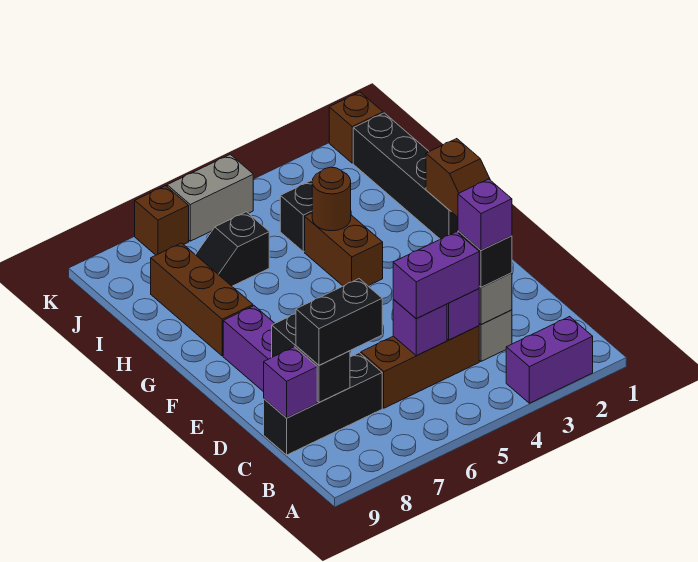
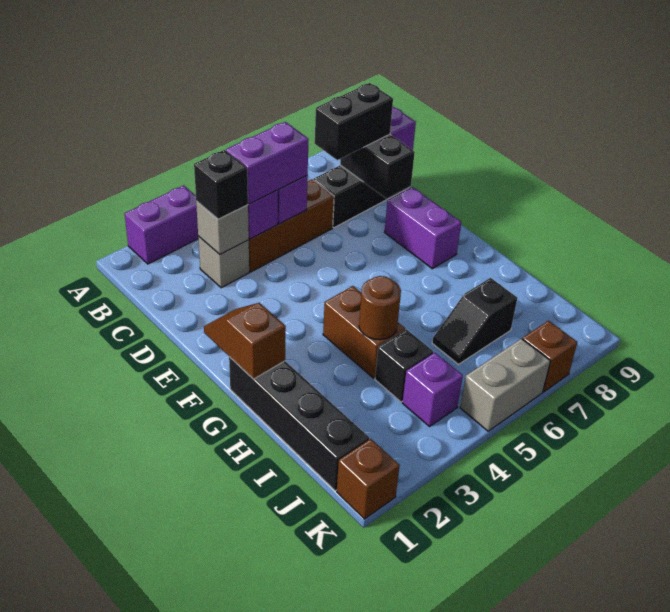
purple 1x1 brick [458,179,512,250] -> purple 1x1 brick moved to [403,353,463,427]
brown 1x3 brick [151,243,253,356] -> none
black 1x2 slope [196,212,269,286] -> black 1x2 slope turned to [432,278,517,364]

